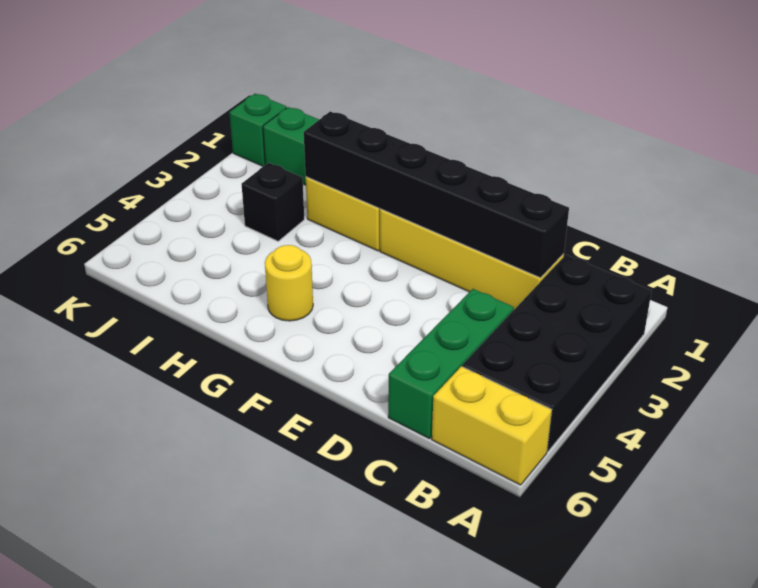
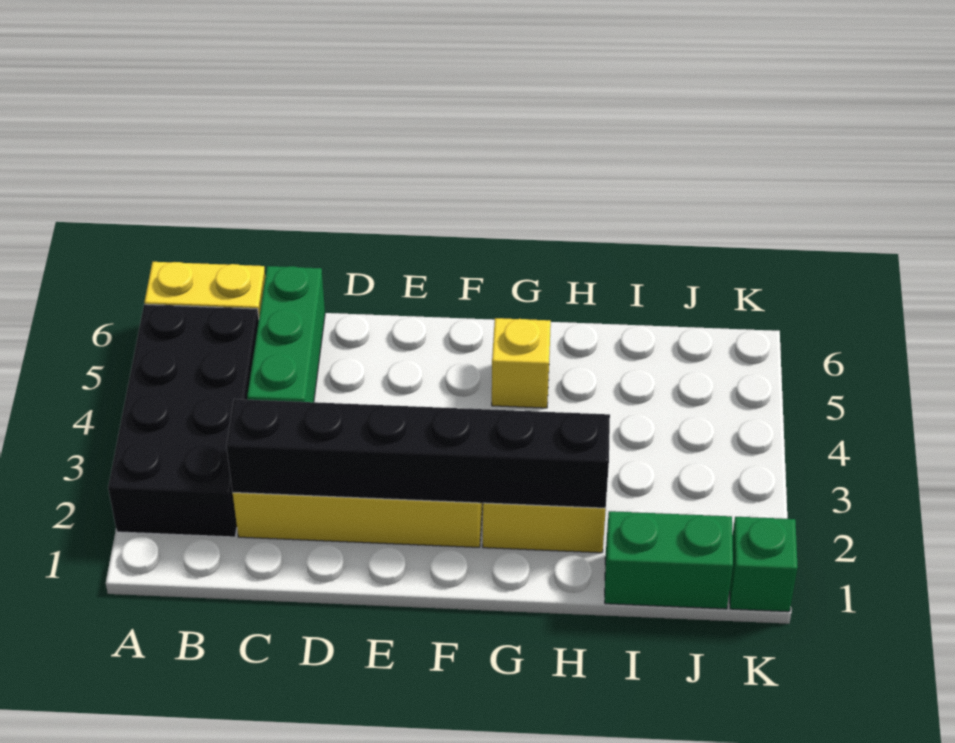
yellow 1x1 round brick [265,245,313,321] -> yellow 1x1 brick [492,318,551,408]
black 1x1 brick [242,163,304,241] -> none

